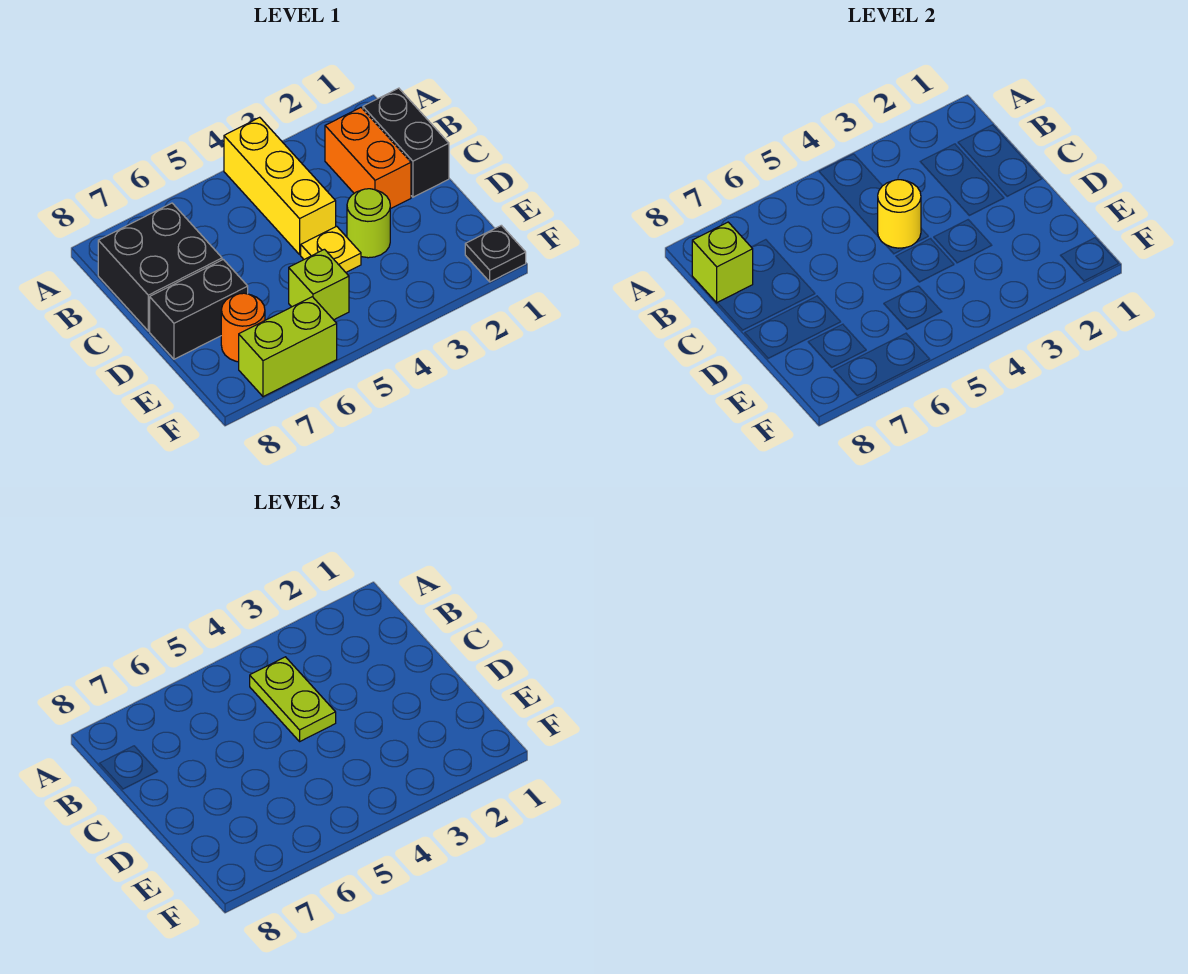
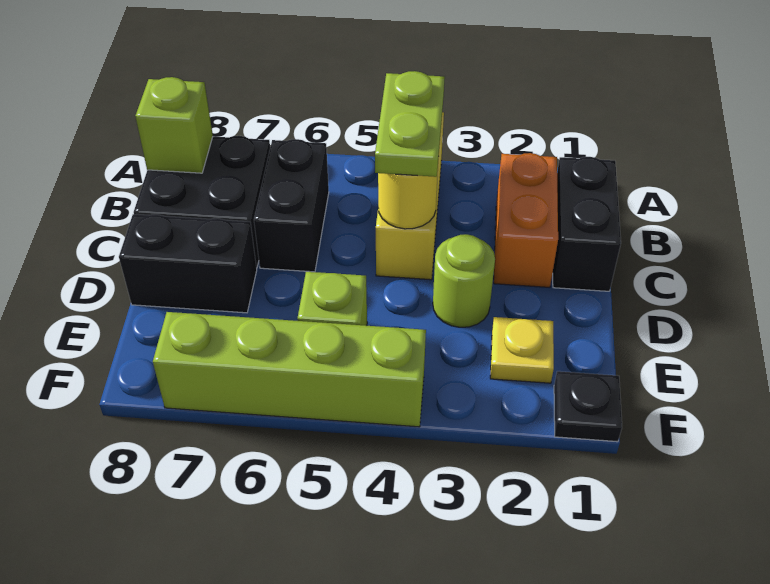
none -> black 1x2 brick [254,139,329,272]
yellow 1x1 plate [301,226,361,272] -> yellow 1x1 plate moved to [490,317,554,383]
orange 1x1 round brick [221,293,265,362] -> none
lime 1x2 brick [239,297,337,397] -> lime 1x4 brick [153,312,426,427]

